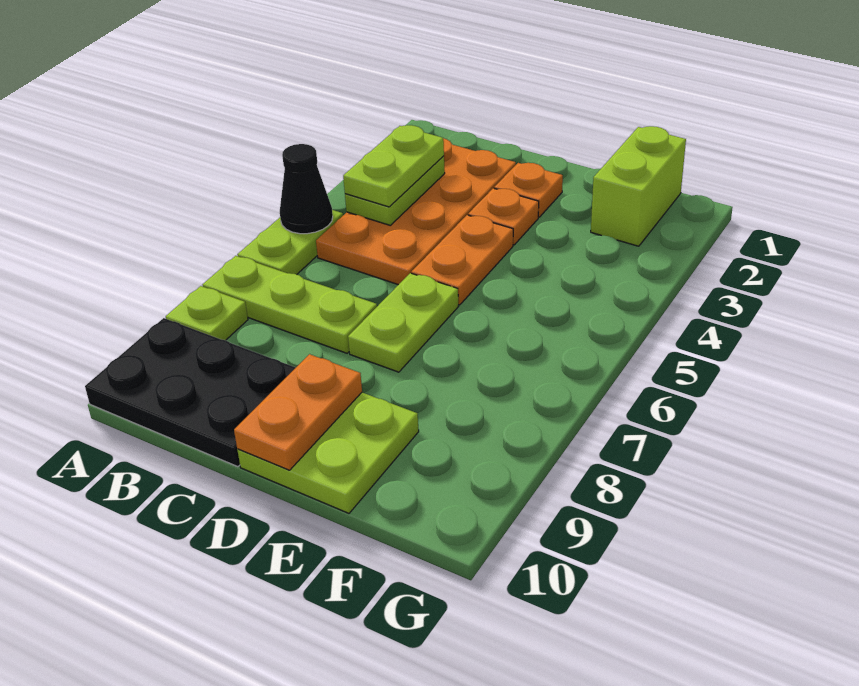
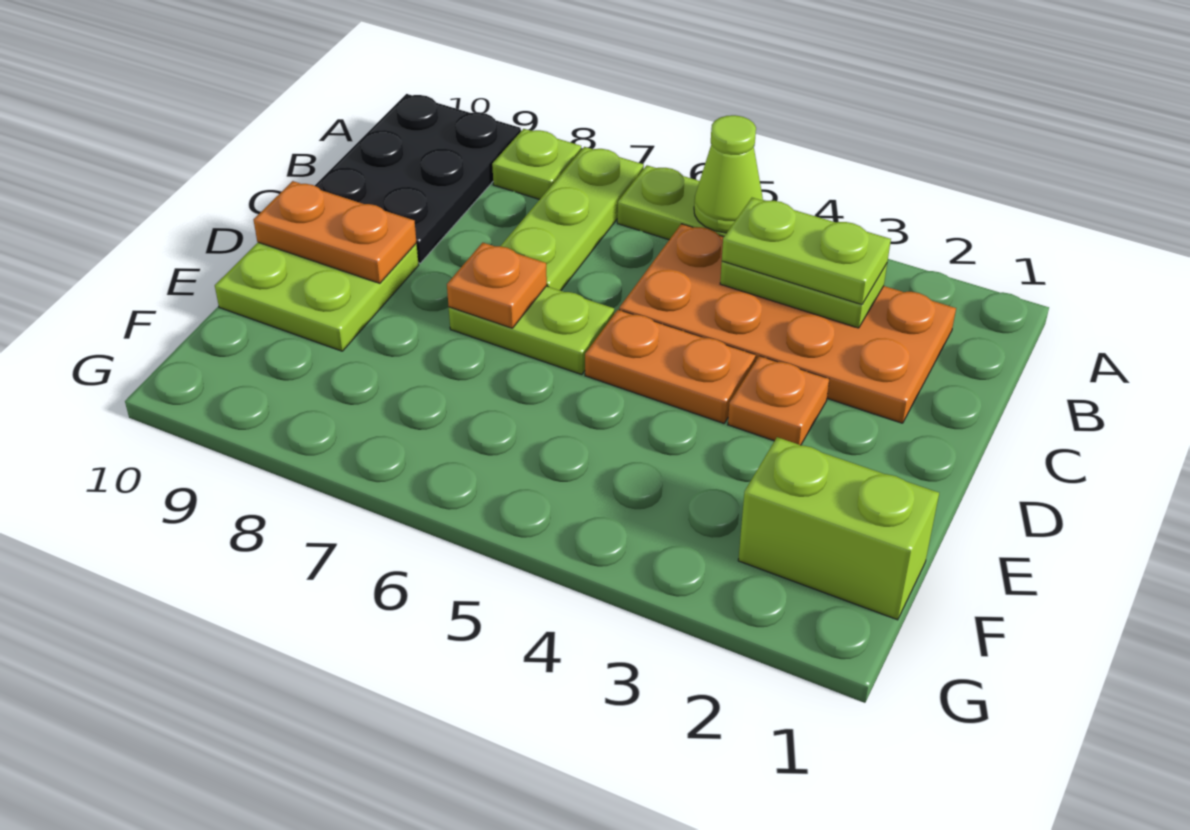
black 1x1 cone [280,144,333,234] -> lime 1x1 cone [694,115,763,233]
orange 1x1 plate [494,163,563,217] -> orange 1x1 plate moved to [447,243,547,328]

